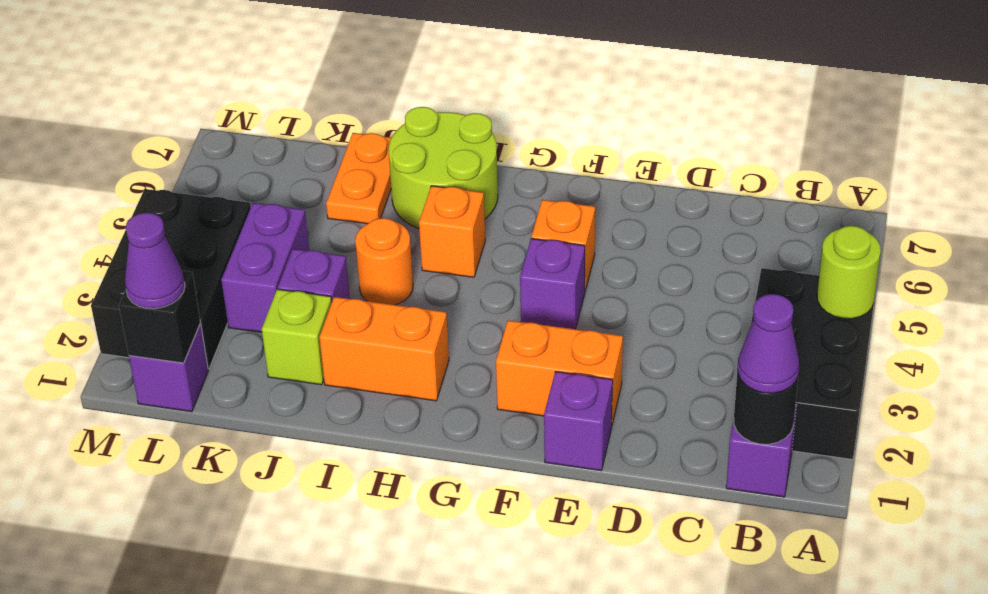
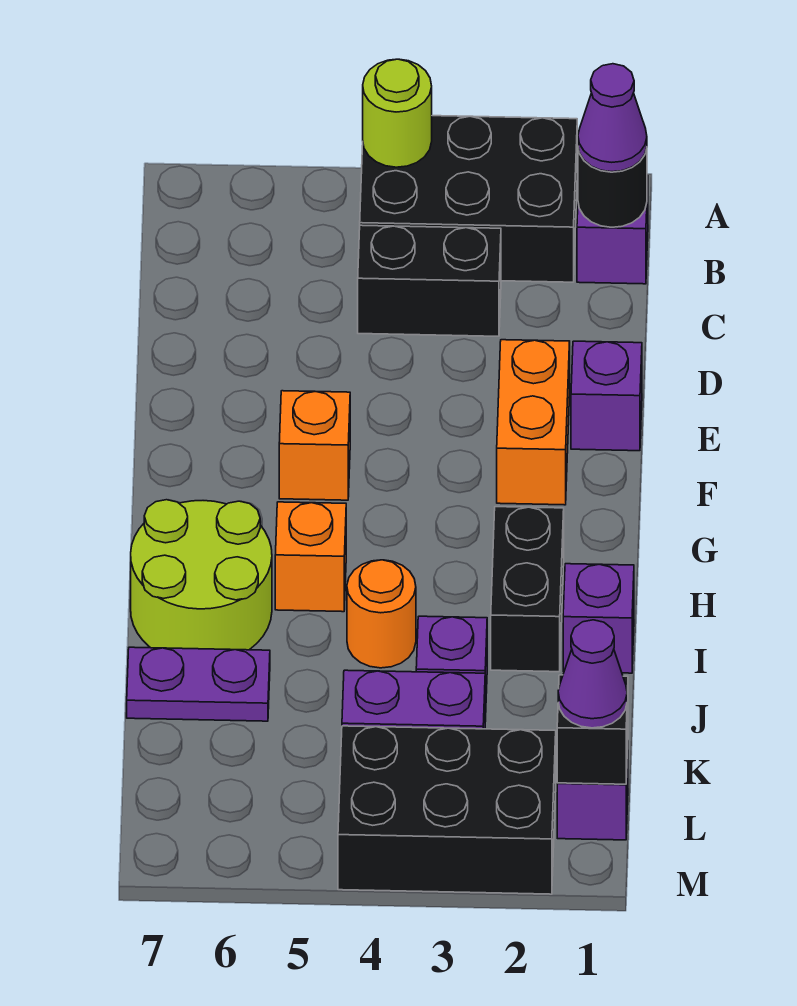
none -> black 1x2 brick [358,225,501,336]
purple 1x1 brick [520,239,585,329] -> purple 1x1 brick moved to [563,564,634,673]
orange 1x2 brick [319,297,449,401] -> black 1x2 brick [491,507,564,672]
lime 1x1 brick [262,289,332,385] -> none
orange 1x2 plate [326,133,391,224] -> purple 1x2 plate [127,647,270,721]

